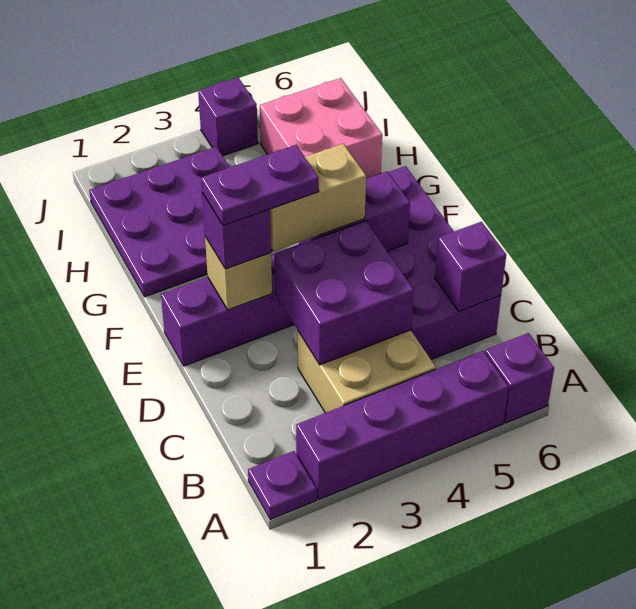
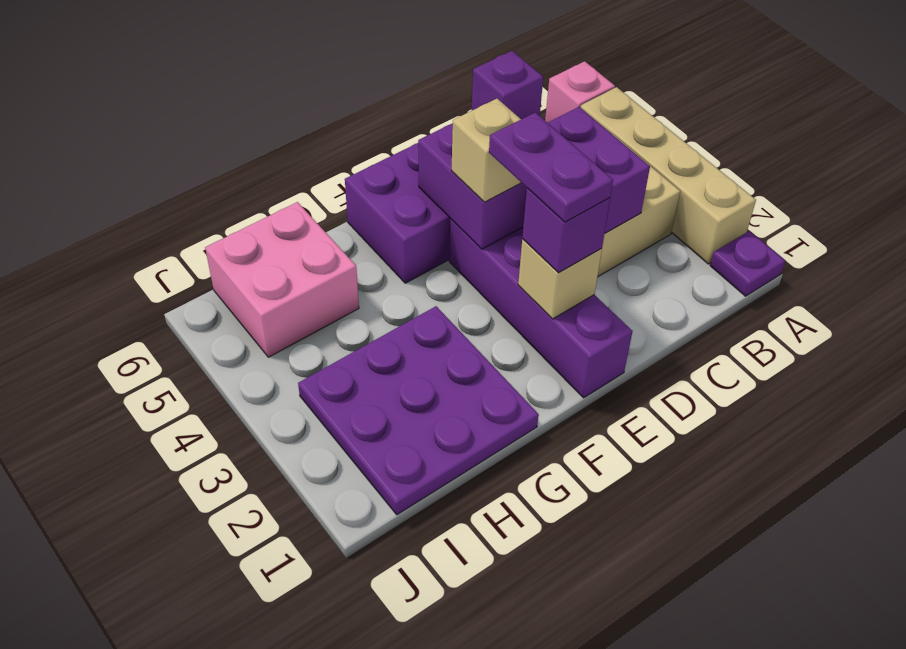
purple 1x4 brick [296,351,508,499] -> tan 1x4 brick [581,87,756,264]
purple 1x1 brick [485,333,554,423] -> pink 1x1 brick [545,61,615,123]
tan 1x2 brick [270,144,366,252] -> tan 1x1 brick [452,99,521,202]
purple 1x1 brick [198,77,258,156] -> none

